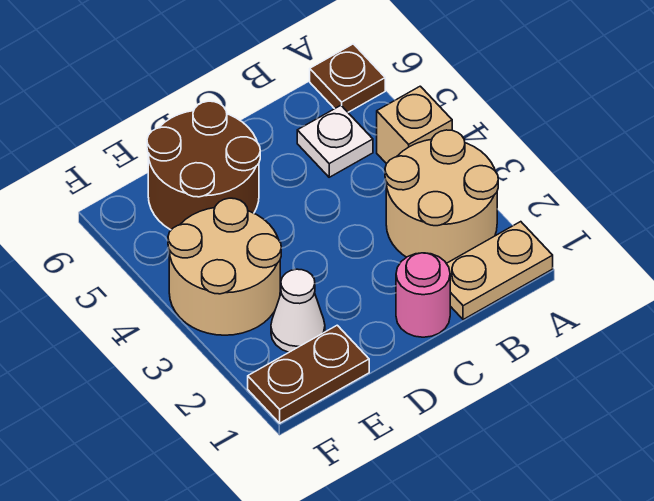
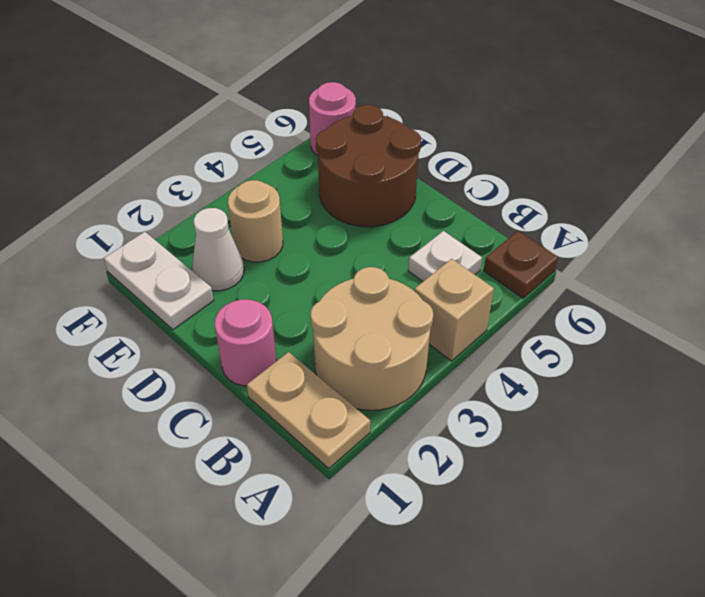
brown 1x2 plate [248,325,369,423] -> white 1x2 plate [104,232,214,330]
tan 2x2 round brick [168,198,281,335] -> tan 1x1 round brick [228,180,283,262]
none -> pink 1x1 round brick [309,82,356,156]

